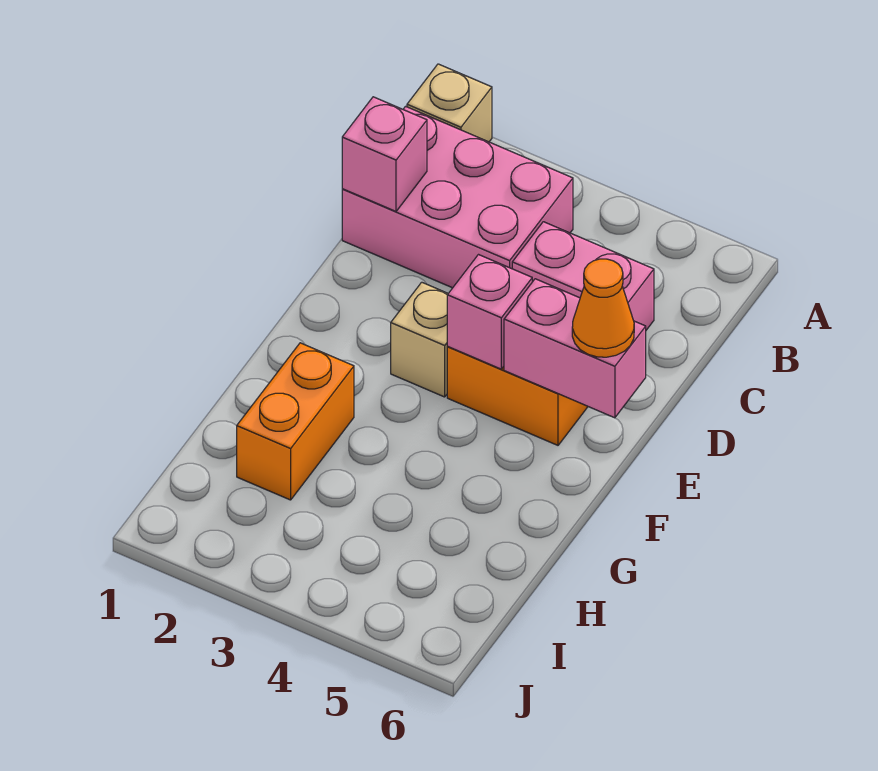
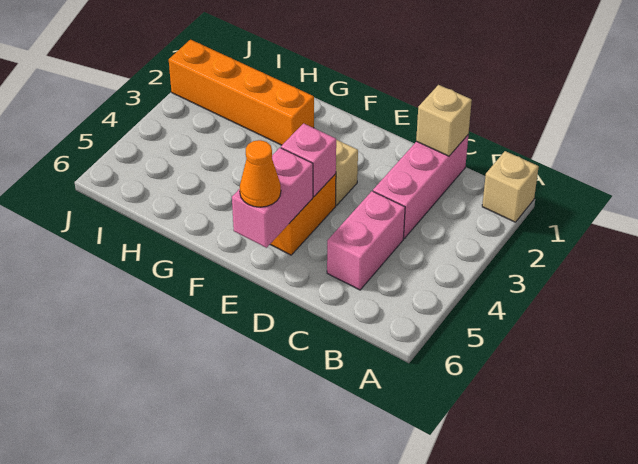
pink 2x3 brick [342,106,573,288] -> pink 1x3 brick [373,135,468,238]
pink 1x1 brick [342,97,427,211] -> tan 1x1 brick [416,85,472,156]
orange 1x2 brick [237,343,354,500] -> orange 1x4 brick [169,40,314,145]

